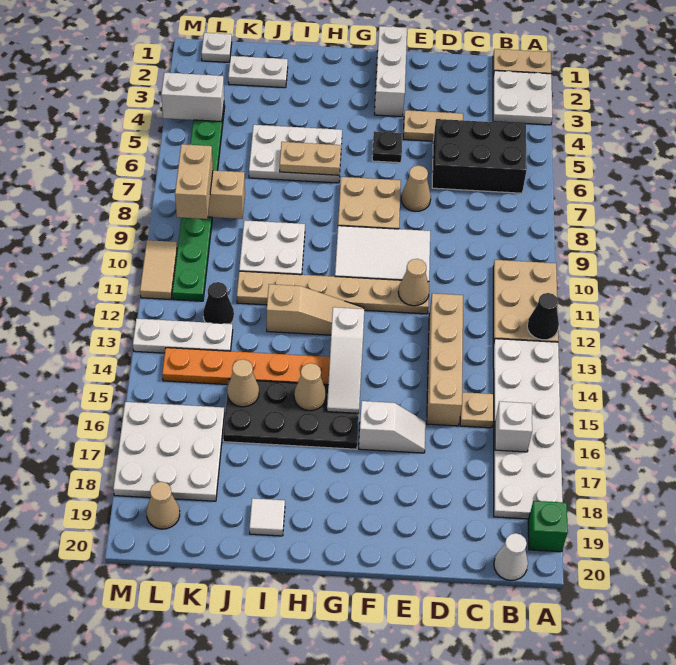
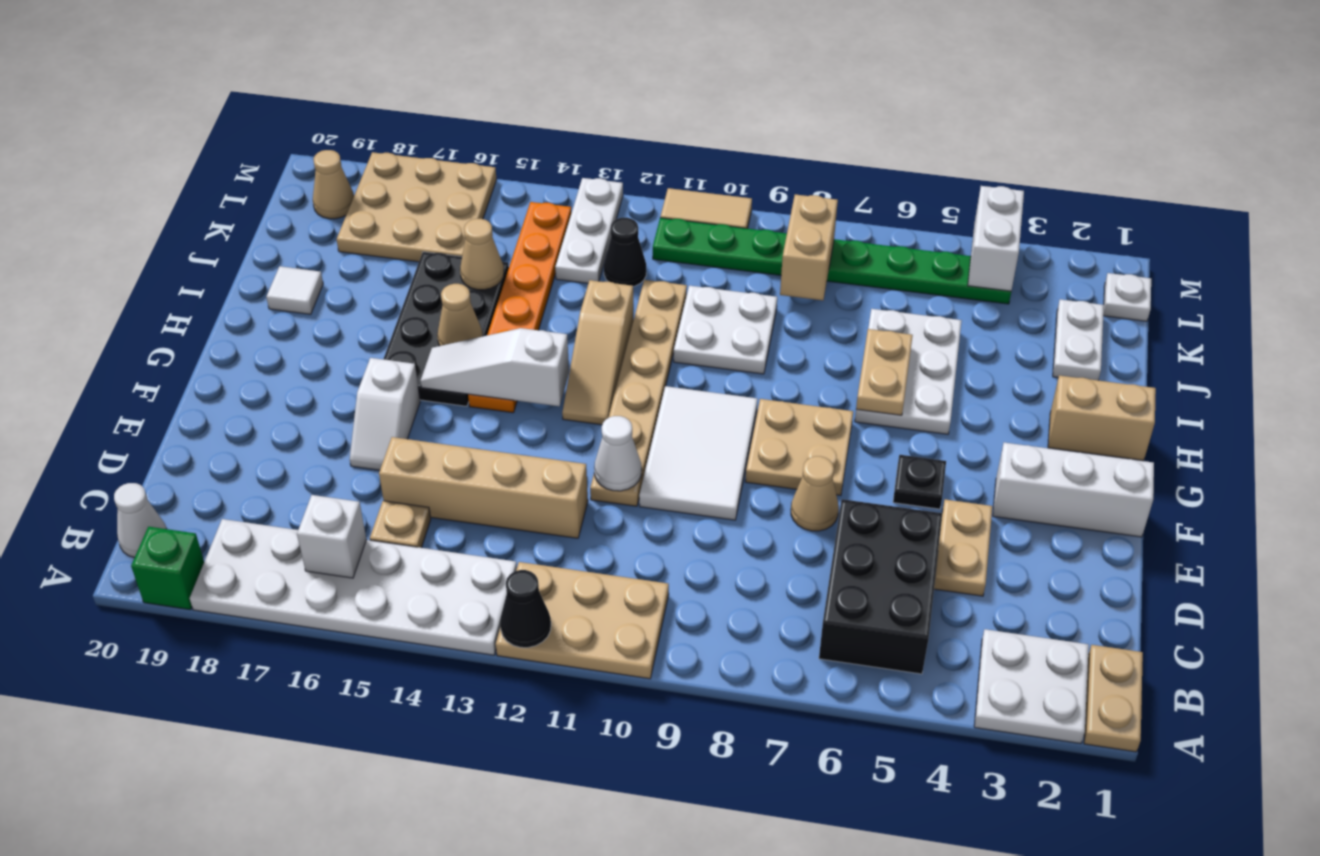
tan 1x1 cone [398,259,429,306] -> white 1x1 cone [594,416,642,491]
white 3x3 plate [113,402,225,501] -> tan 3x3 plate [337,152,497,262]
tan 1x2 brick [175,144,213,219] -> tan 1x2 brick moved to [1048,375,1156,461]

